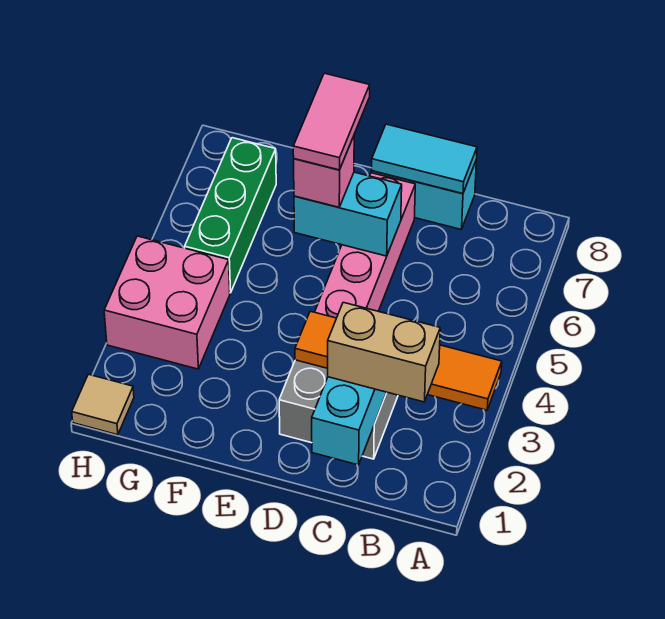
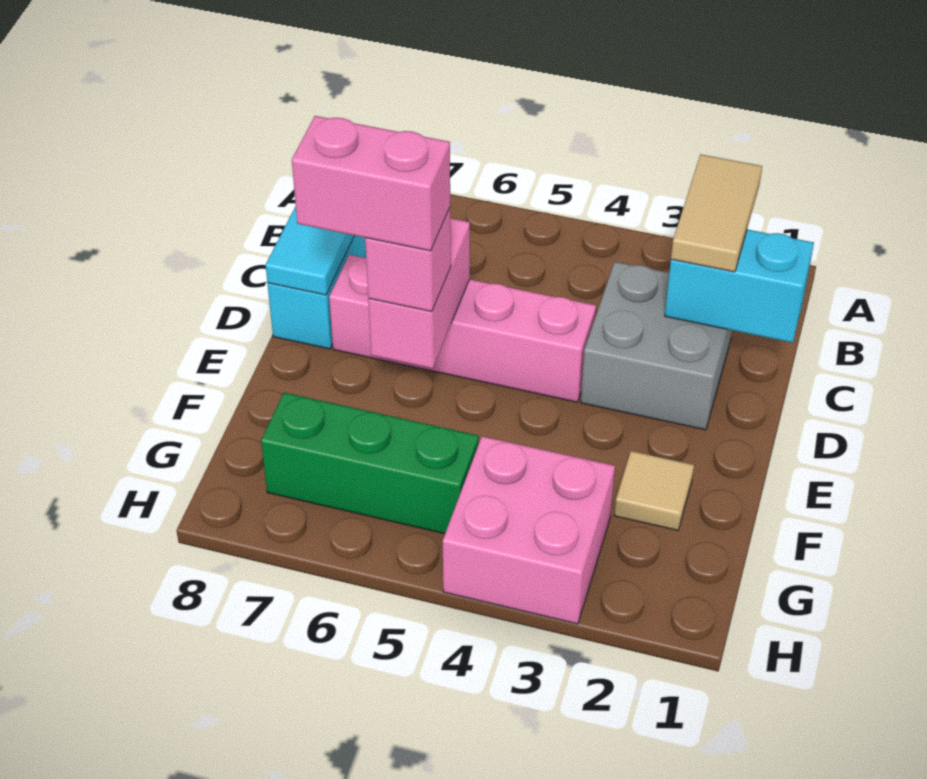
orange 1x4 tile [295,311,502,410] -> none
tan 1x2 brick [328,302,440,402] -> tan 1x2 tile [671,154,762,272]
cyan 1x2 brick [294,172,402,256] -> pink 1x2 brick [368,218,470,368]
pink 1x2 tile [293,73,370,170] -> pink 1x2 brick [292,116,450,251]
tan 1x1 tile [72,374,134,435] -> tan 1x1 tile moved to [614,451,694,530]

